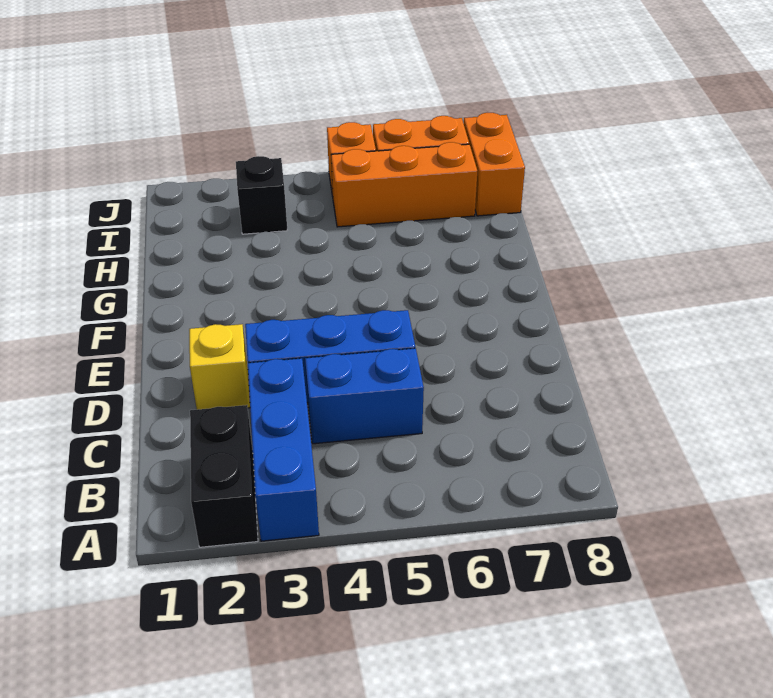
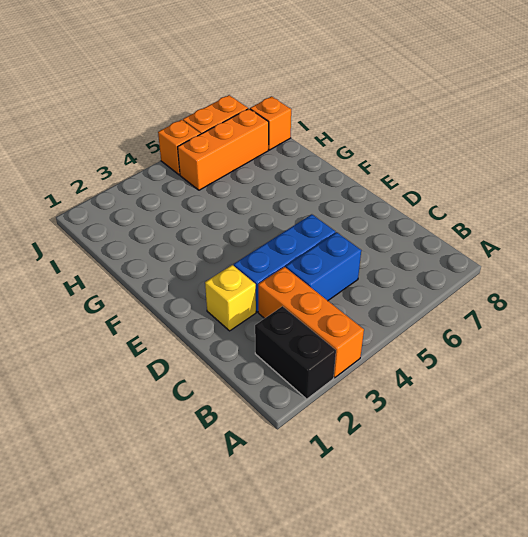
blue 1x3 brick [248,358,319,541] -> orange 1x3 brick [258,267,364,378]
black 1x1 brick [236,156,287,234] -> none
orange 1x2 brick [464,113,525,216] -> orange 1x1 brick [250,96,291,150]

